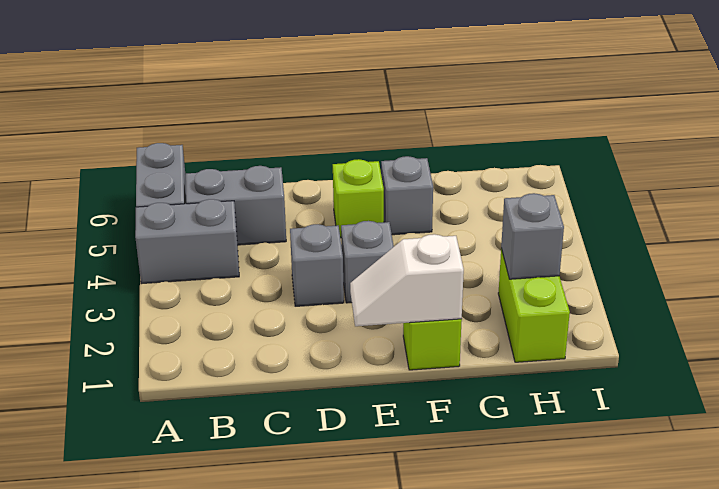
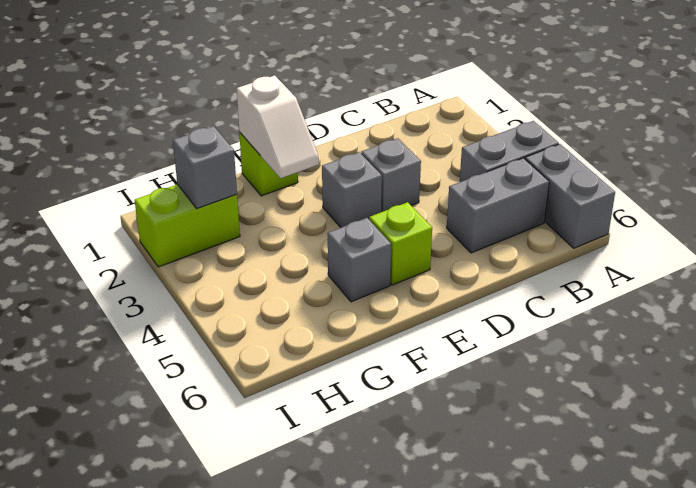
white 1x2 slope [350,234,464,326] -> white 1x2 slope turned to [236,75,319,178]
lime 1x2 brick [498,249,570,362] -> lime 1x2 brick turned to [135,184,240,267]

